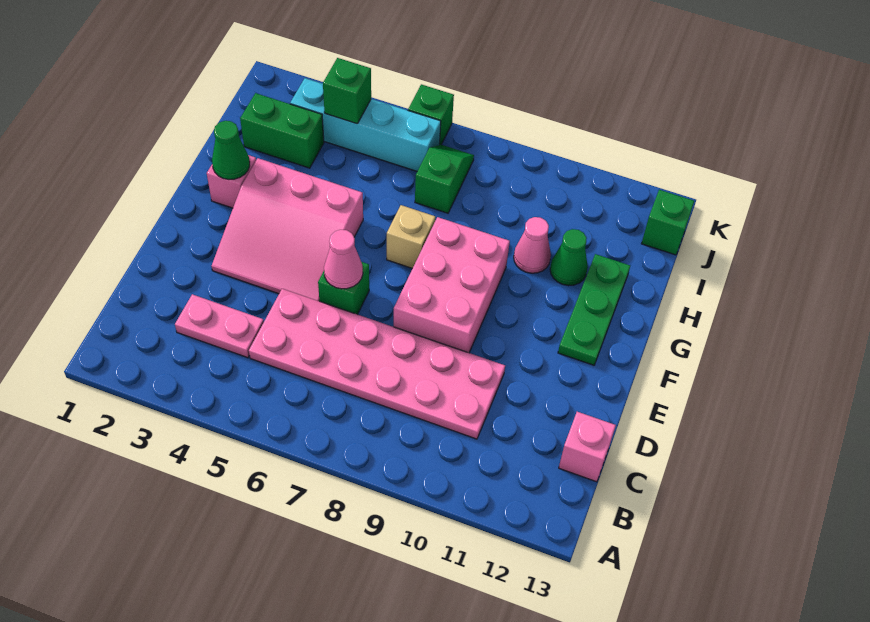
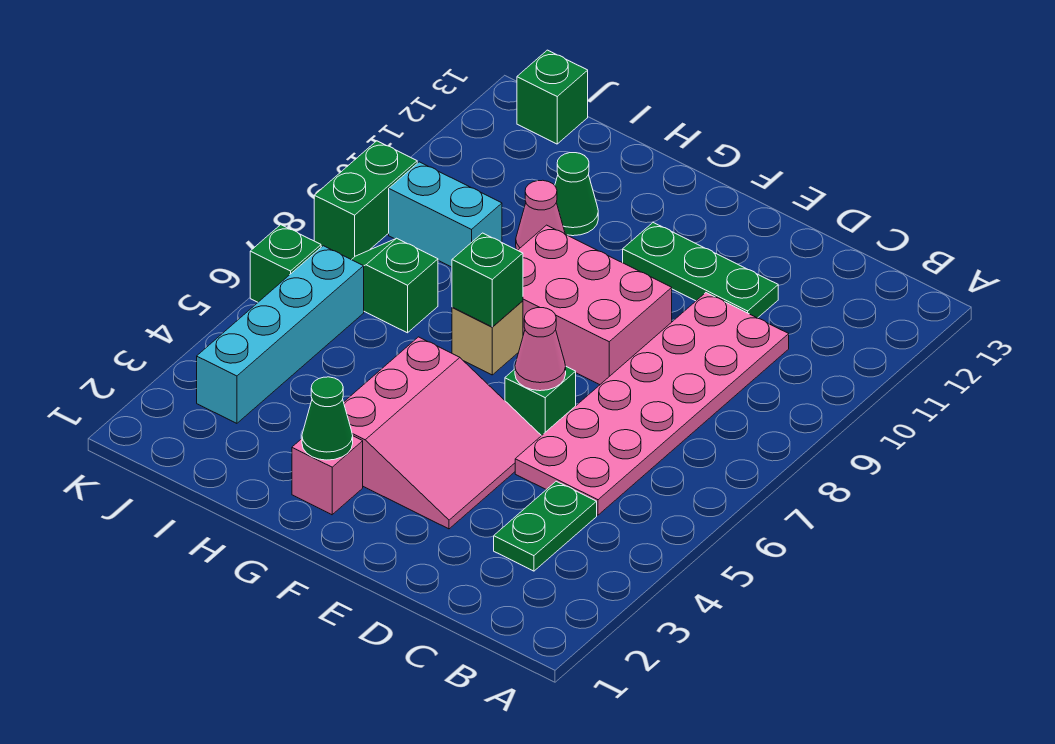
pink 1x2 plate [175,294,264,358] -> green 1x2 plate [494,481,597,571]
pink 1x1 brick [559,412,616,482] -> none
green 1x3 plate [558,254,630,365] -> green 1x3 plate moved to [623,223,778,318]
green 1x2 brick [240,93,324,168] -> green 1x2 brick moved to [314,141,417,260]
none -> cyan 1x2 brick [389,162,502,267]
green 1x1 brick [323,58,371,124] -> green 1x1 brick moved to [452,233,523,327]

